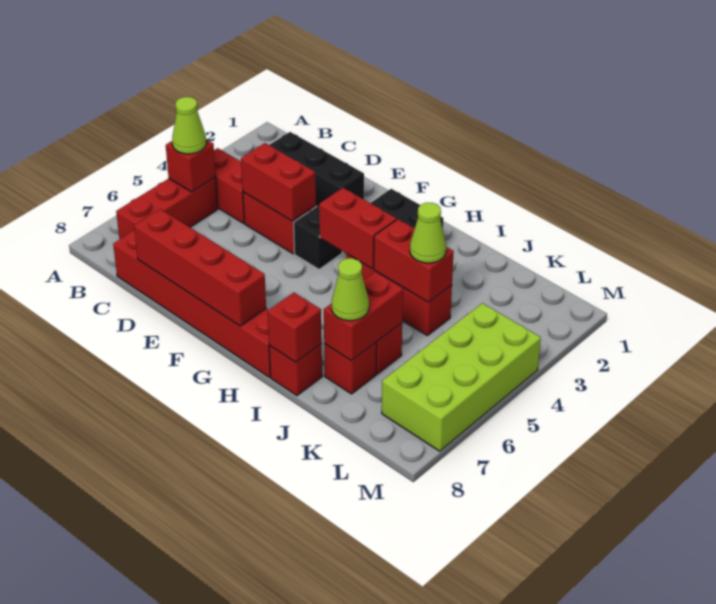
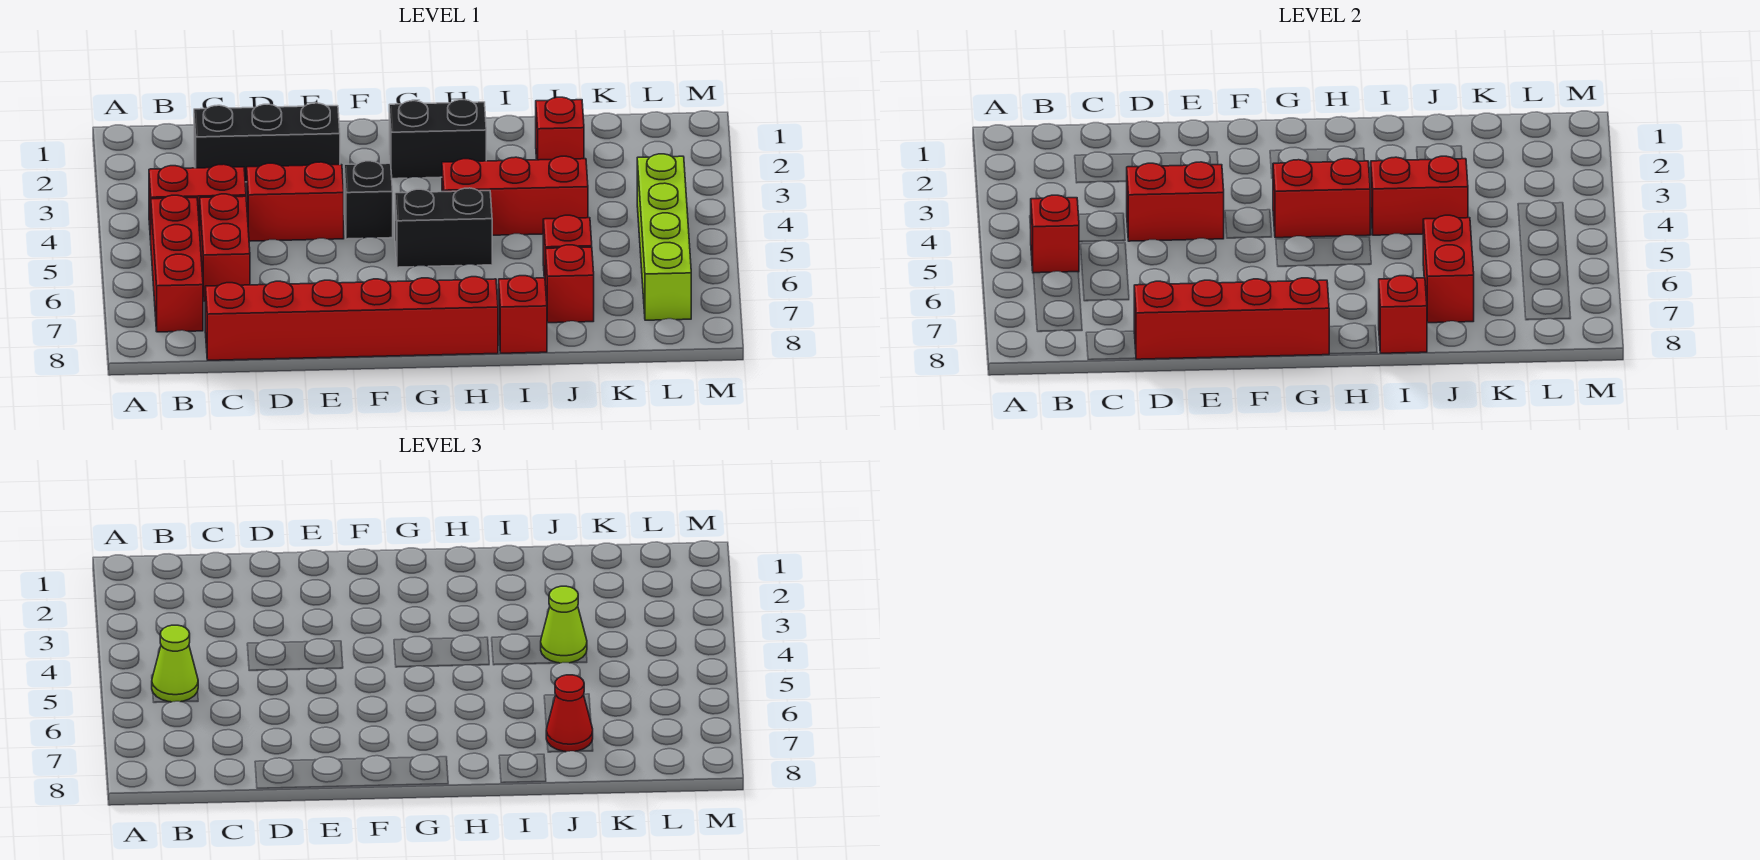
none -> red 1x2 brick [200,194,250,301]
none -> black 1x2 brick [395,188,492,267]
none -> red 1x1 brick [536,97,584,160]
lime 1x1 cone [332,258,369,321] -> red 1x1 cone [546,675,593,752]
lime 2x4 brick [382,303,541,451] -> lime 1x4 brick [637,154,691,320]

